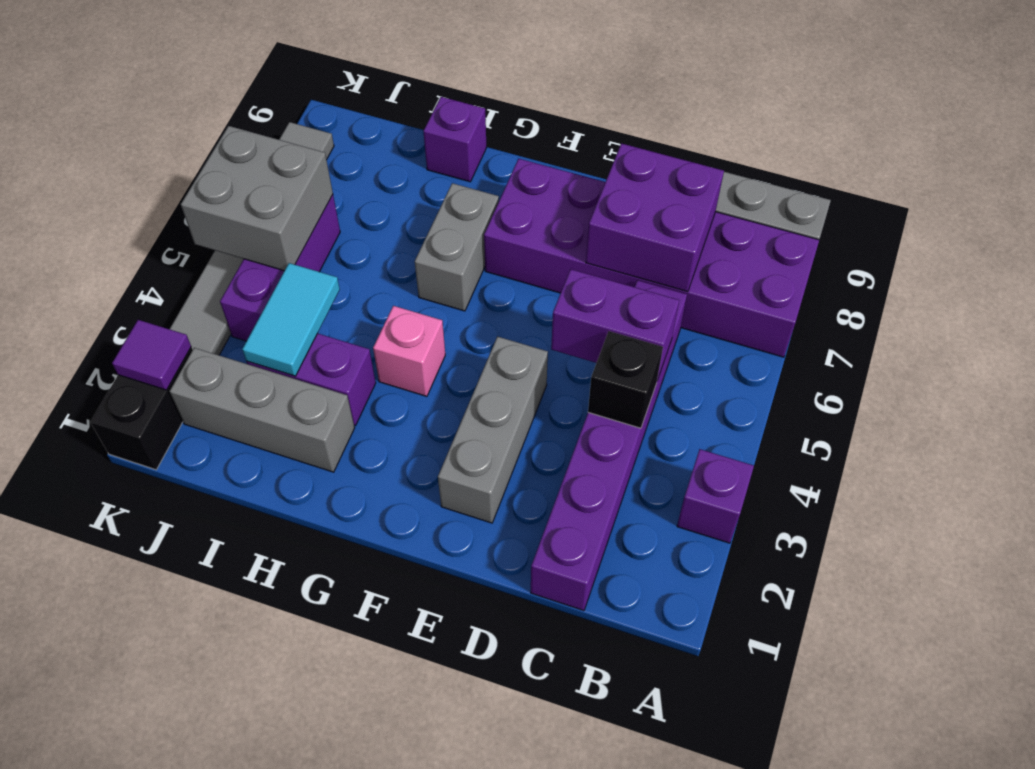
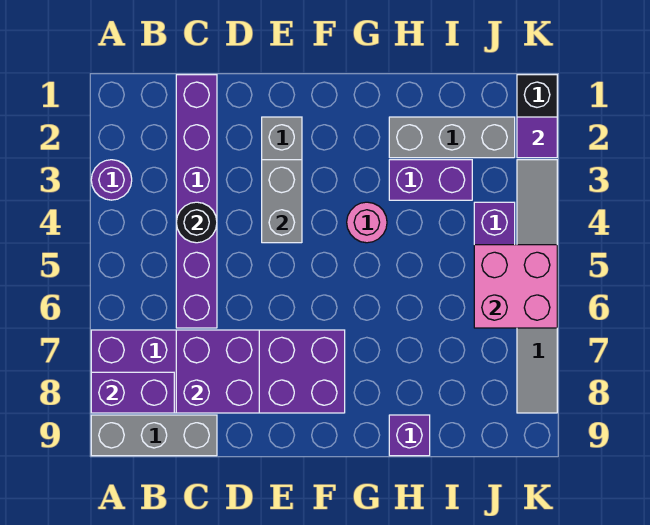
purple 1x1 brick [677,449,754,543] -> purple 1x1 round brick [91,160,132,200]
black 1x1 brick [588,331,663,428] -> black 1x1 round brick [176,202,217,243]
purple 1x2 brick [551,269,679,380] -> purple 1x2 brick moved to [91,372,174,413]
pink 1x1 brick [373,306,445,396] -> pink 1x1 round brick [347,202,387,243]
grey 1x2 brick [415,183,499,311] -> grey 1x2 brick moved to [262,160,302,243]
cyan 1x2 tile [242,263,340,376] -> none
grey 2x2 brick [181,126,333,271] -> pink 2x2 brick [474,245,557,328]

